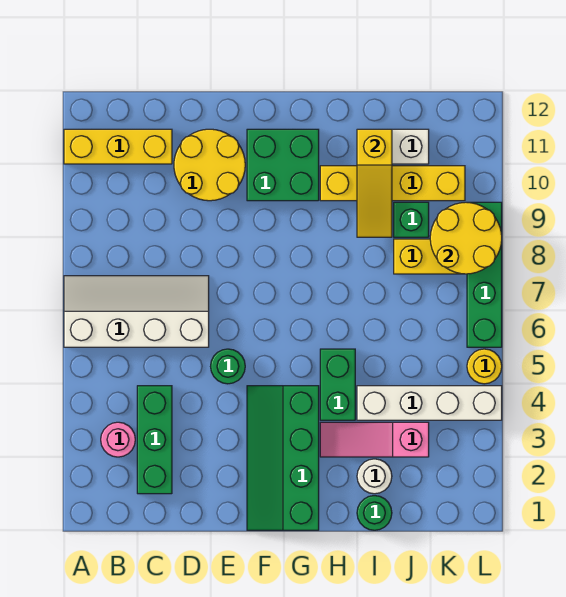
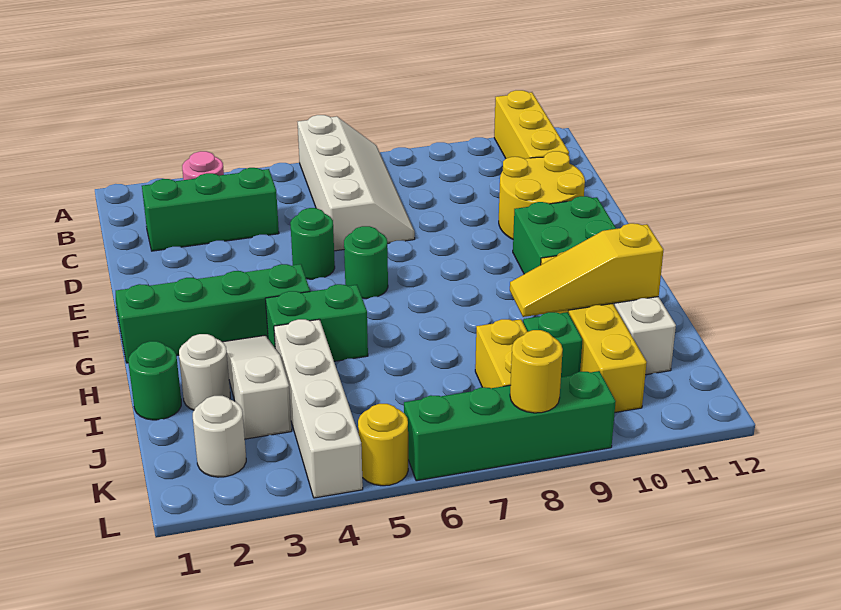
none -> green 1x1 round brick [344,226,388,299]
pink 1x3 slope [320,422,429,457] -> white 1x3 slope [223,335,292,439]
none -> white 1x1 round brick [193,396,246,477]
yellow 2x2 round brick [430,202,502,274] -> yellow 1x1 round brick [510,330,563,413]

